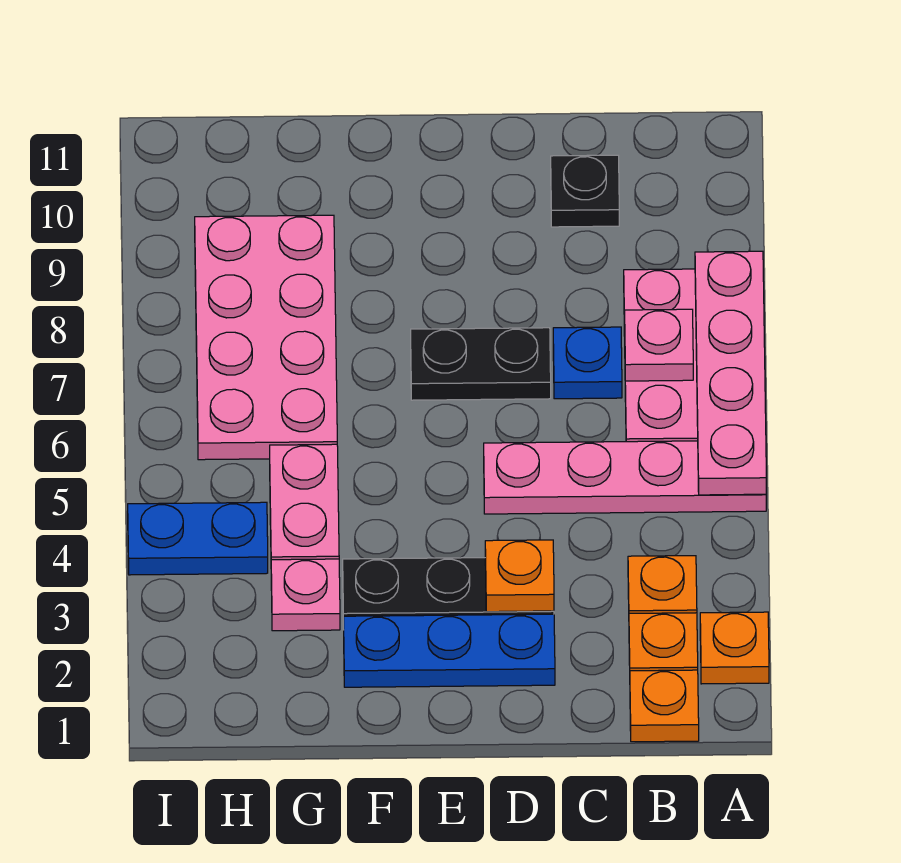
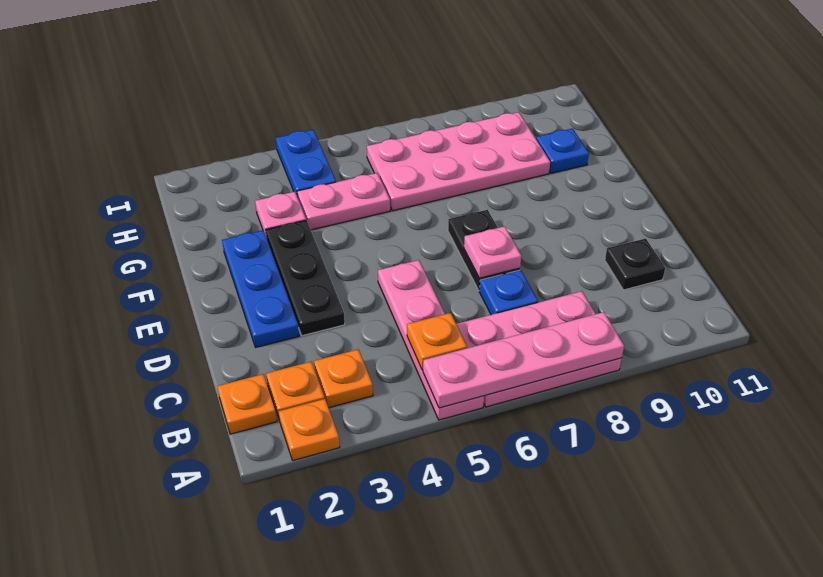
pink 1x1 plate [625,309,693,381] -> pink 1x1 plate moved to [464,226,521,278]
orange 1x1 plate [485,540,554,612] -> orange 1x1 plate moved to [407,313,467,370]
none -> blue 1x1 plate [536,129,589,173]

